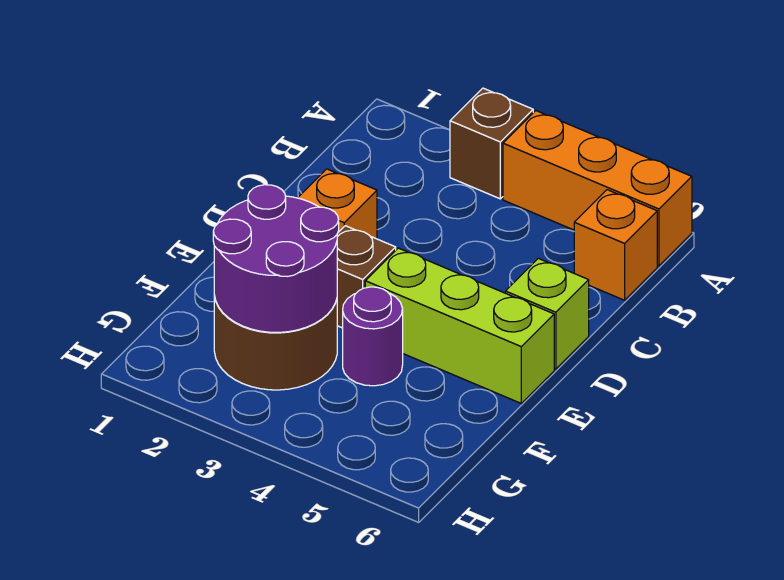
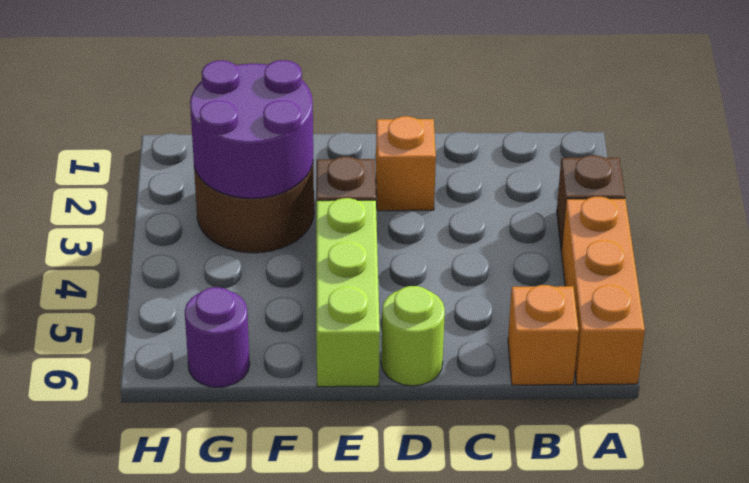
lime 1x1 brick [506,258,589,369] -> lime 1x1 round brick [381,286,445,386]
purple 1x1 round brick [343,287,403,386] -> purple 1x1 round brick moved to [185,287,250,387]

